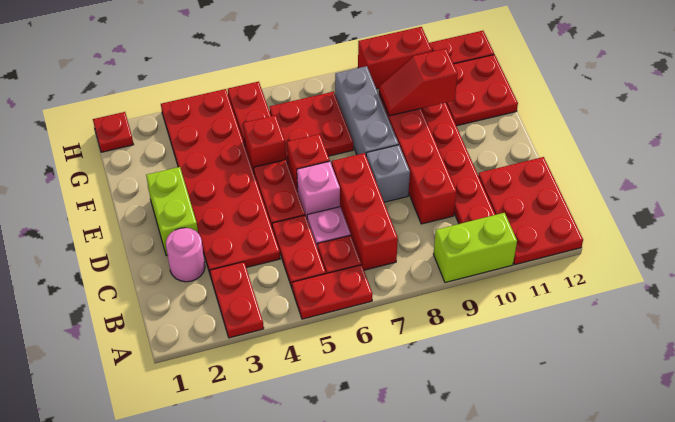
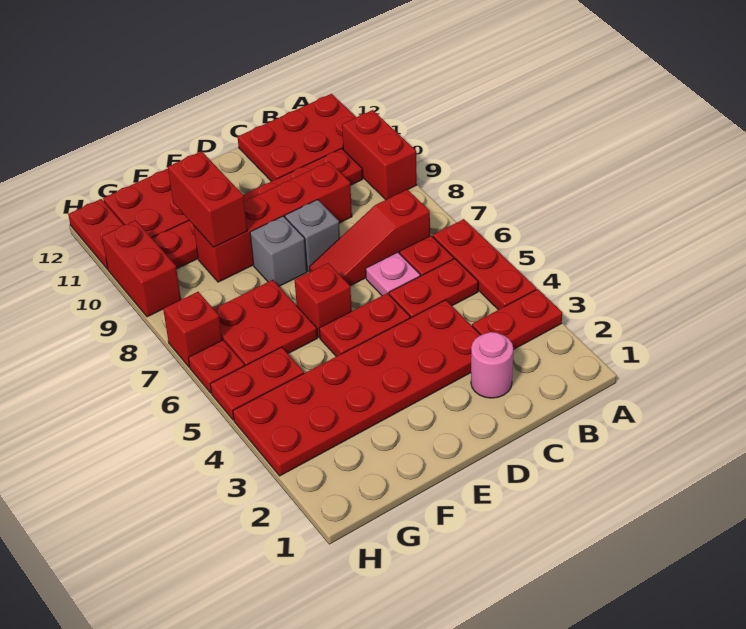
red 1x2 plate [292,265,373,319] -> red 1x3 plate [433,219,536,310]
lime 1x2 brick [433,213,517,283] -> red 1x2 brick [342,110,417,200]
red 1x3 brick [332,153,398,270] -> red 1x3 slope [309,189,430,286]
lime 1x2 brick [146,167,198,256] -> none
pink 1x1 brick [297,161,340,217] -> none
grey 1x3 brick [335,66,399,155] -> grey 1x1 brick [250,216,307,286]
red 1x1 brick [243,115,286,172] -> red 1x1 brick moved to [163,292,222,367]
red 1x2 slope [379,49,458,116] -> red 1x2 brick [168,151,247,247]
red 1x1 plate [93,112,134,152] -> red 1x1 plate moved to [188,340,244,393]

